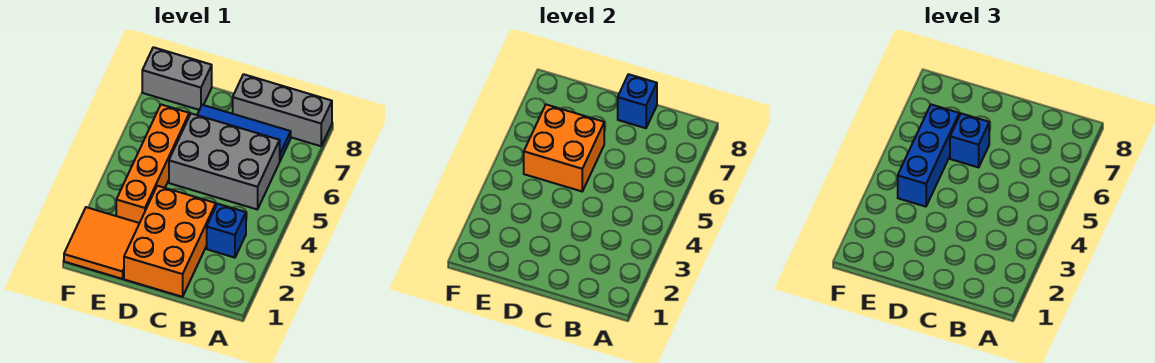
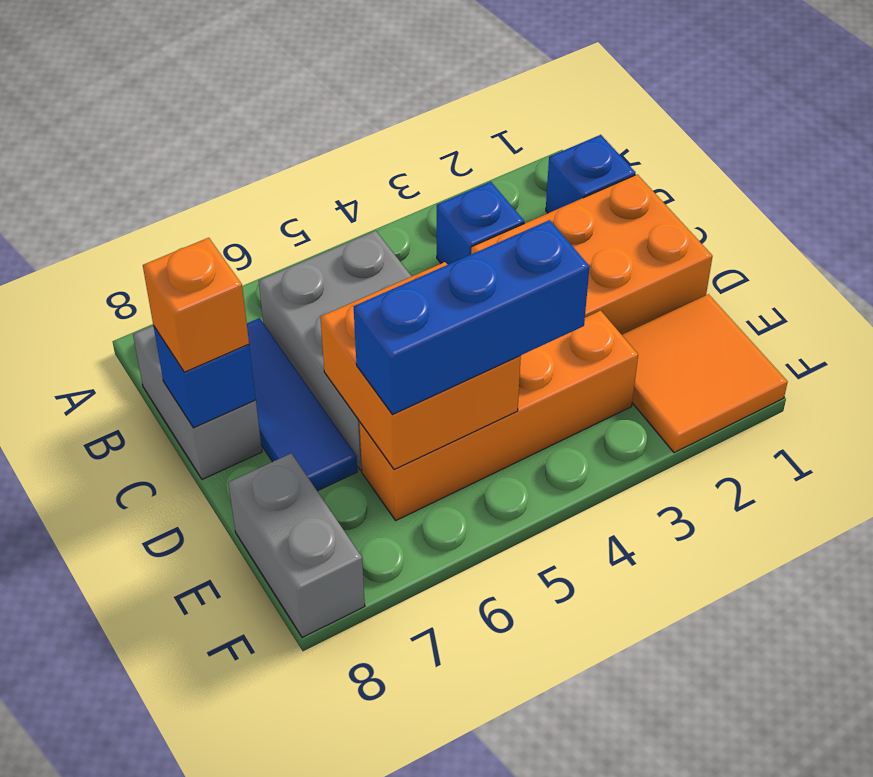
grey 1x3 brick [233,74,332,146] -> grey 1x2 brick [133,326,262,479]
none -> orange 1x1 brick [143,238,249,372]
blue 1x1 brick [950,114,989,167] -> blue 1x1 brick moved to [546,135,636,213]

